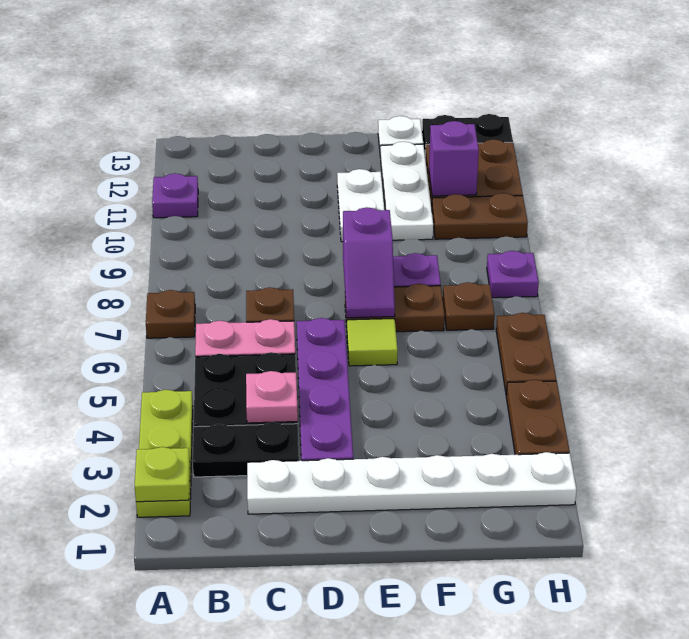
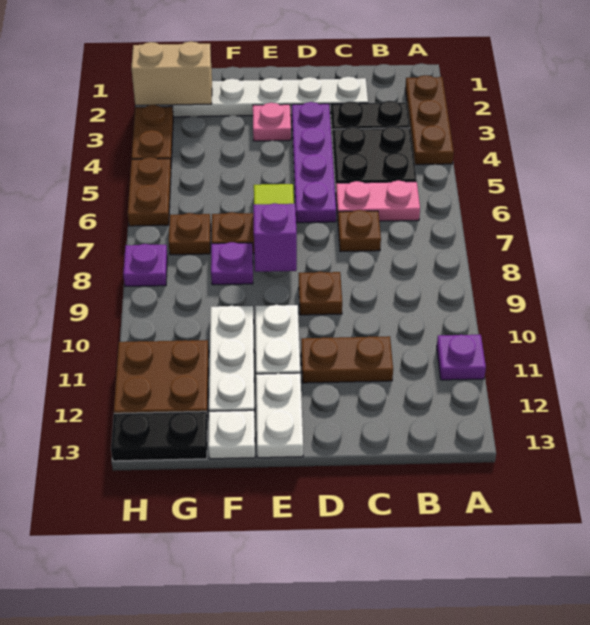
lime 1x3 plate [136,390,193,517] -> brown 1x3 plate [405,75,454,165]
lime 1x1 plate [135,447,190,502] -> none
brown 1x1 plate [146,290,195,338] -> brown 1x1 plate moved to [299,272,342,315]
pink 1x1 plate [246,371,298,423] -> pink 1x1 plate moved to [253,103,291,141]
none -> white 1x2 plate [256,373,303,458]
none -> tan 1x2 brick [131,42,212,105]
brown 1x2 plate [432,193,528,239] -> brown 1x2 plate moved to [301,336,393,383]
purple 1x1 brick [429,121,479,196] -> none

